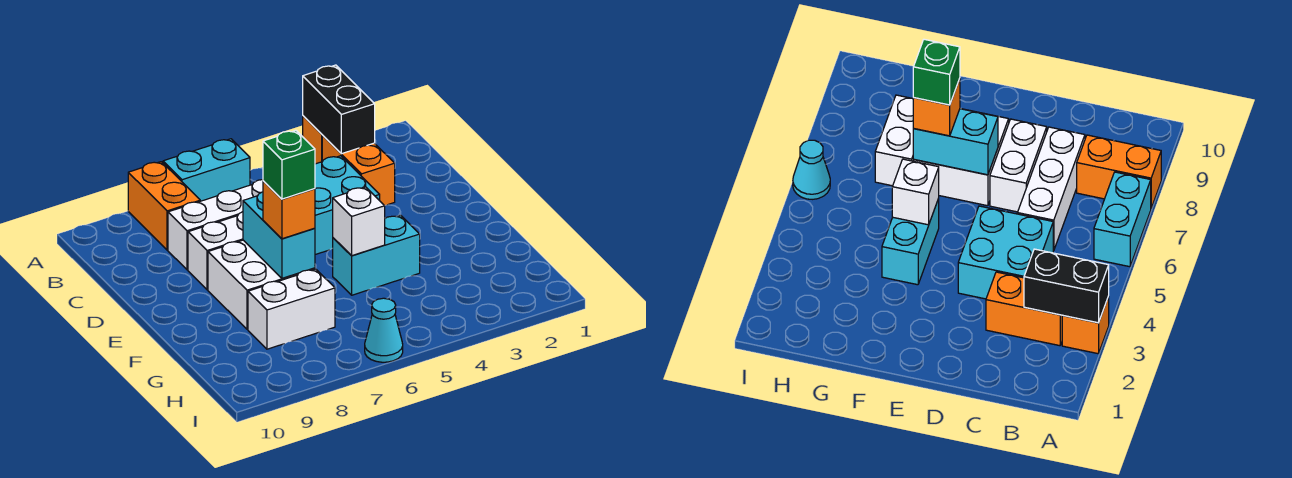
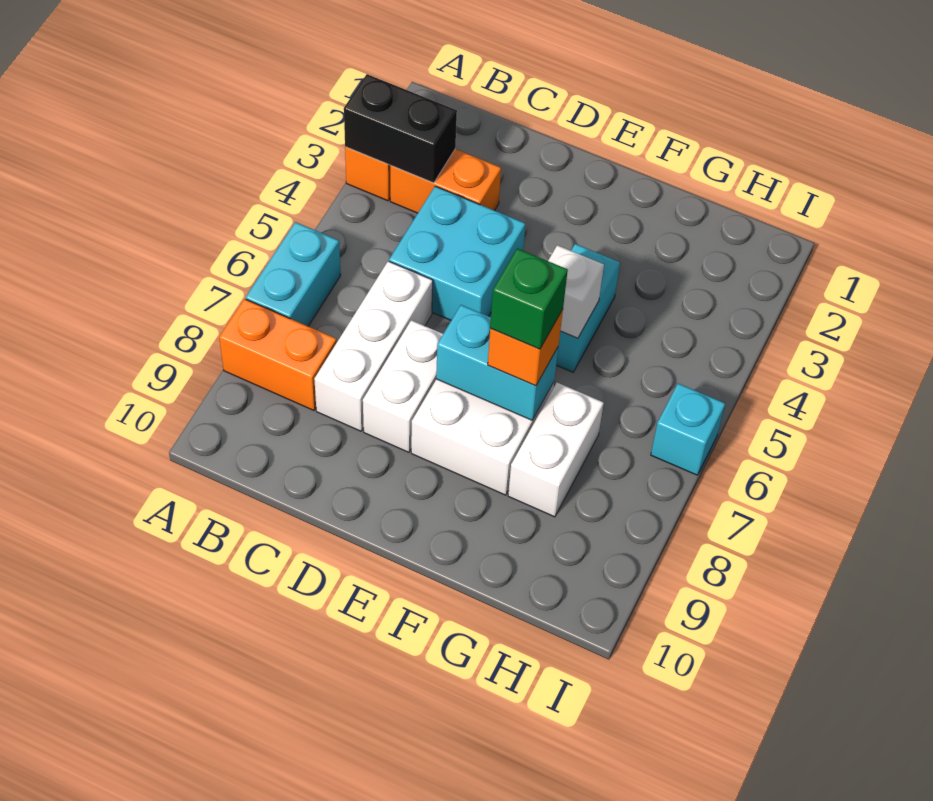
cyan 1x1 cone [365,298,403,362] -> cyan 1x1 brick [651,384,725,475]

